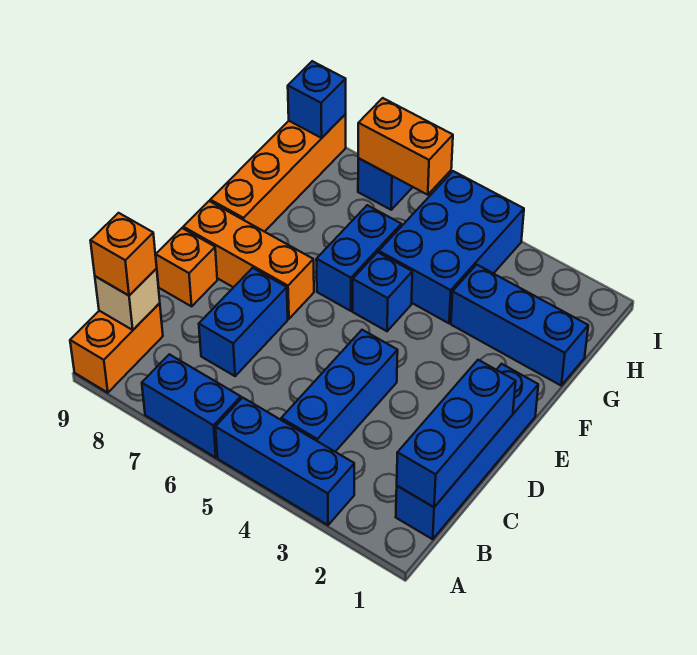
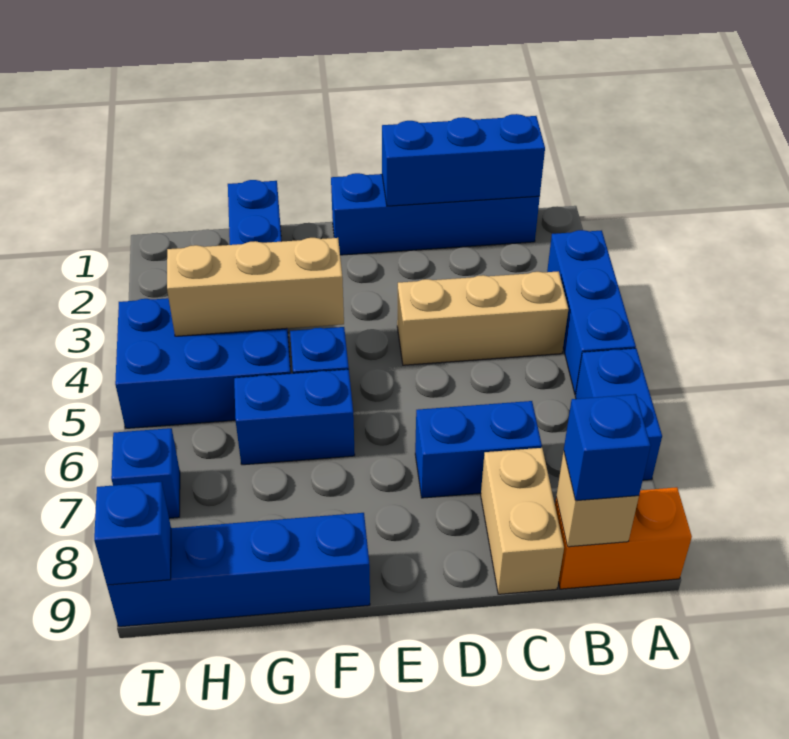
blue 1x3 brick [281,330,398,452] -> tan 1x3 brick [397,271,568,365]
orange 1x1 brick [90,213,157,296] -> blue 1x1 brick [564,394,651,501]
none -> tan 1x2 brick [481,448,564,594]
orange 1x1 brick [156,228,217,306] -> none
orange 1x3 brick [183,201,314,319] -> none
none -> tan 1x3 brick [167,238,344,336]
orange 1x4 brick [210,114,346,232] -> blue 1x4 brick [107,513,370,627]
orange 1x2 brick [358,98,453,195] -> none

